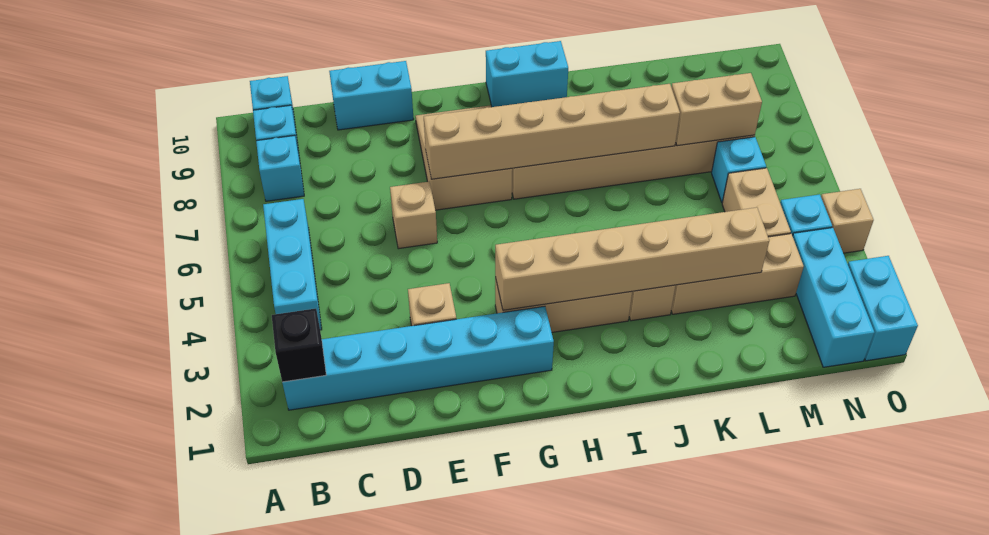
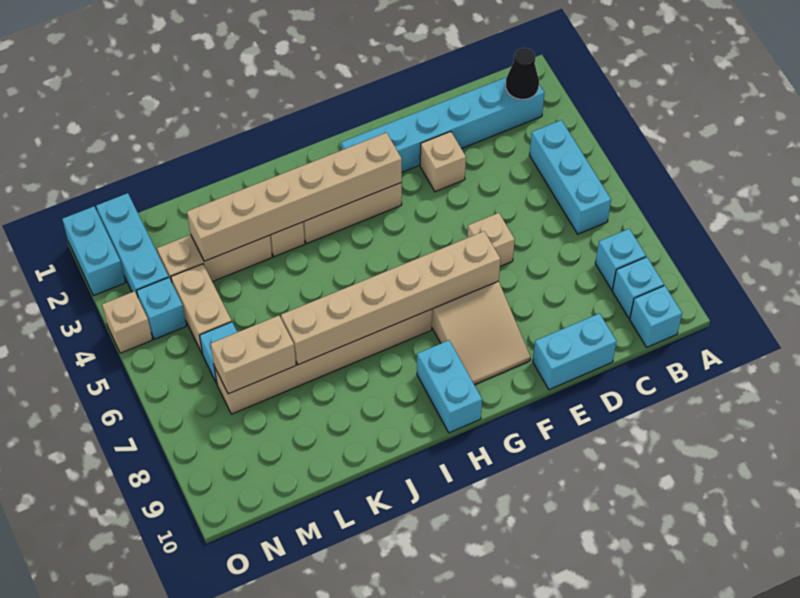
black 1x1 brick [272,309,326,382] -> black 1x1 cone [506,48,539,99]
cyan 1x2 brick [486,41,568,107] -> cyan 1x2 brick turned to [417,340,482,433]

